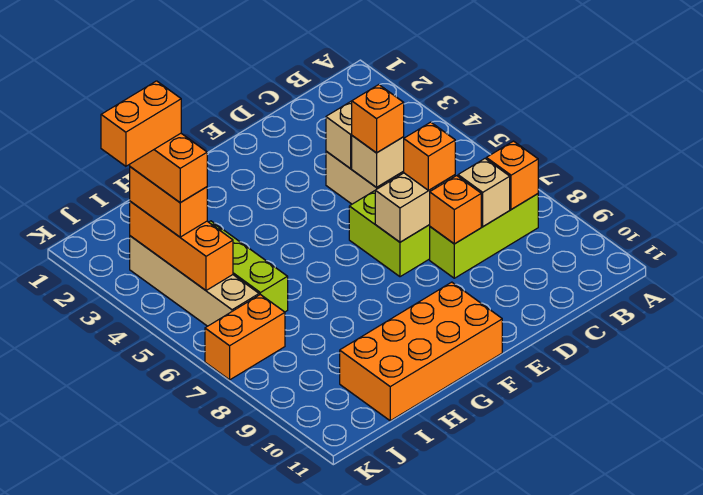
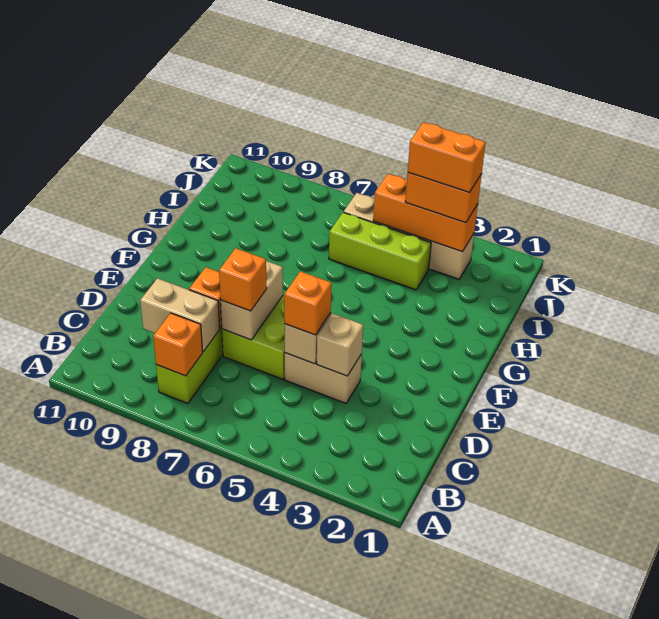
tan 1x1 brick [458,159,510,226] -> tan 1x2 brick [140,278,220,352]
orange 2x4 brick [340,282,502,421] -> none
orange 1x2 brick [101,81,181,166] -> none
orange 1x2 brick [205,294,285,380] -> none

